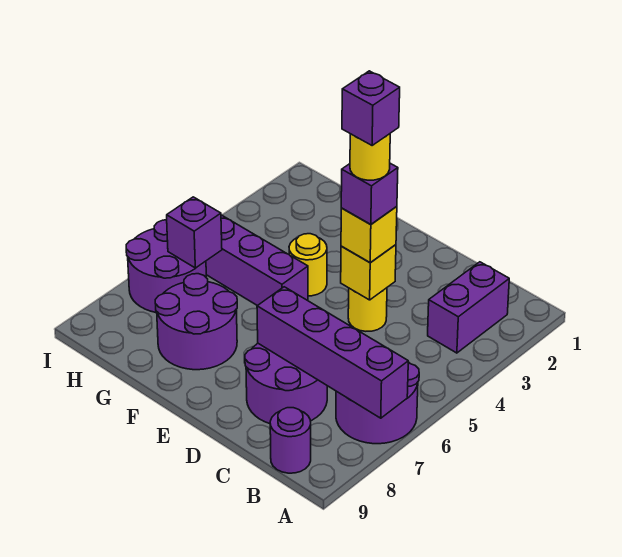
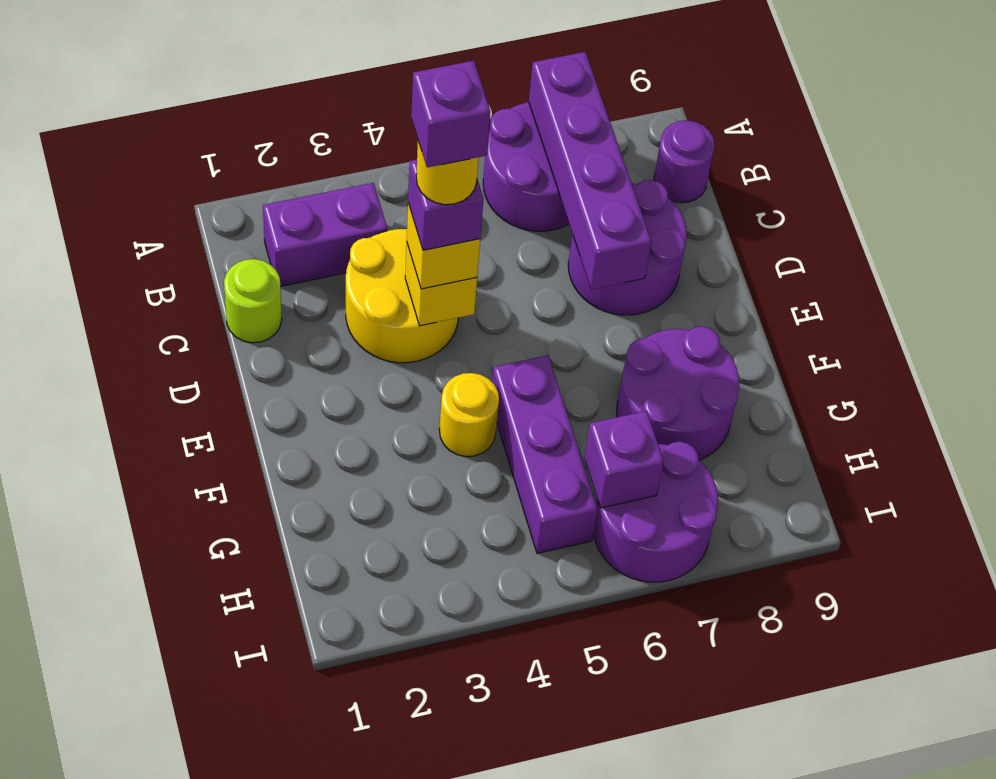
none -> lime 1x1 round brick [224,259,282,343]
yellow 1x1 round brick [348,288,387,331] -> yellow 2x2 round brick [346,229,459,363]

